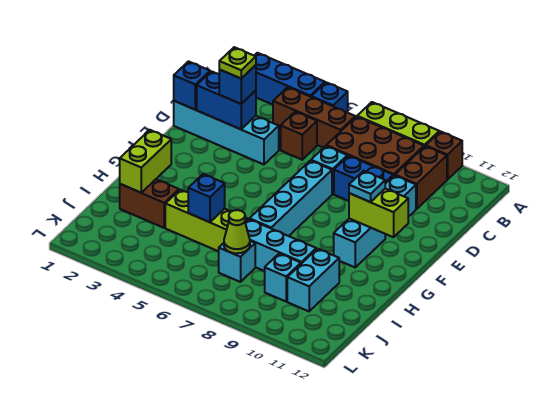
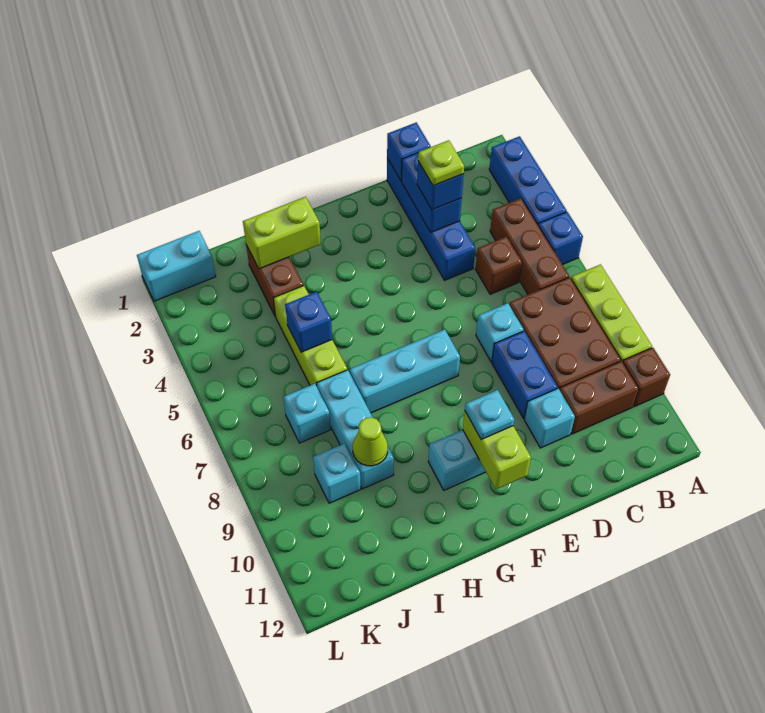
cyan 1x4 brick [174,101,279,164] -> blue 1x4 brick [387,158,475,280]
cyan 1x4 brick [249,161,332,236] -> cyan 1x3 brick [350,329,460,413]
cyan 1x2 brick [287,249,339,311] -> cyan 1x2 brick moved to [137,231,216,301]
lime 1x1 cone [224,210,250,253] -> lime 1x1 cone moved to [353,417,388,466]

